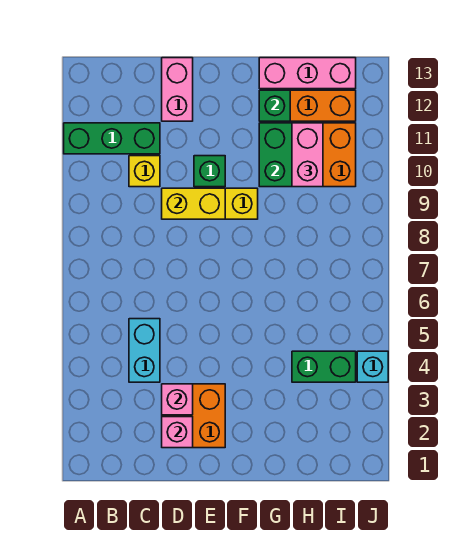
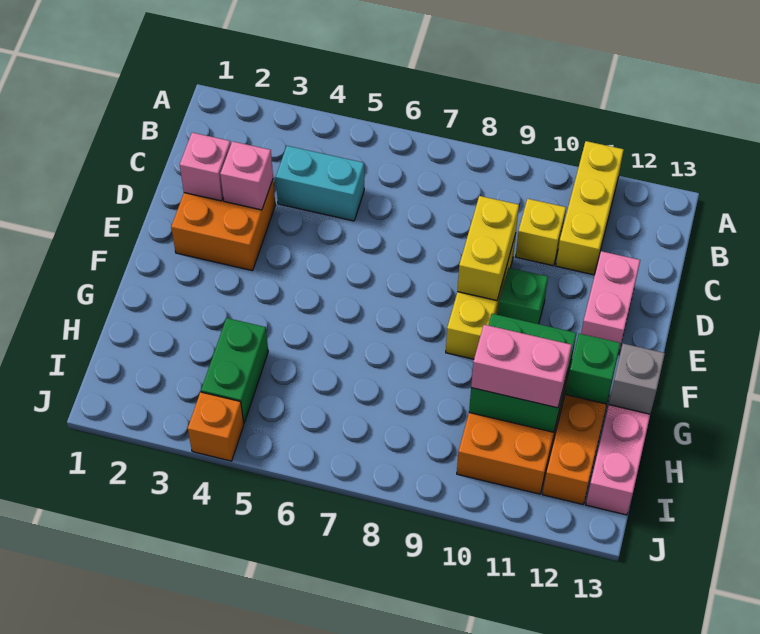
green 1x3 brick [64,123,160,154] -> yellow 1x3 brick [556,141,624,275]
pink 1x2 brick [162,58,193,121] -> pink 1x2 brick turned to [581,251,640,354]
none -> grey 1x1 brick [609,344,665,414]
cyan 1x1 brick [357,351,388,382] -> orange 1x1 brick [188,392,244,461]

